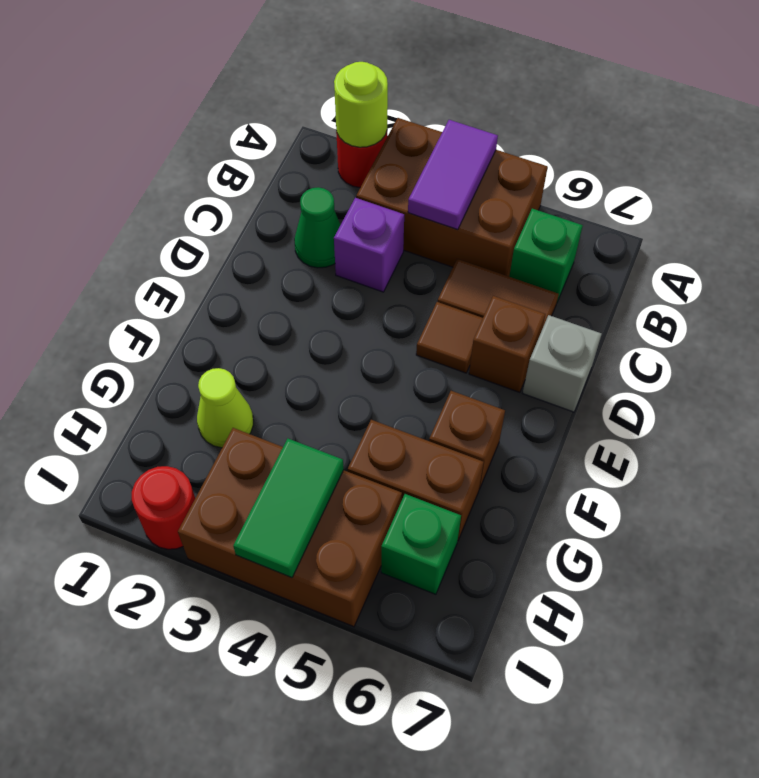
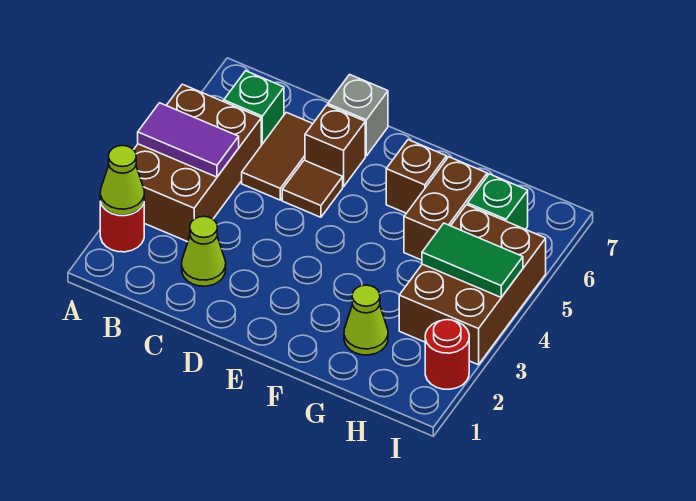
lime 1x1 round brick [334,62,388,147] -> lime 1x1 cone [100,146,144,215]
green 1x1 cone [294,187,340,268] -> lime 1x1 cone [182,216,226,286]
purple 1x1 brick [334,198,404,292] -> none

